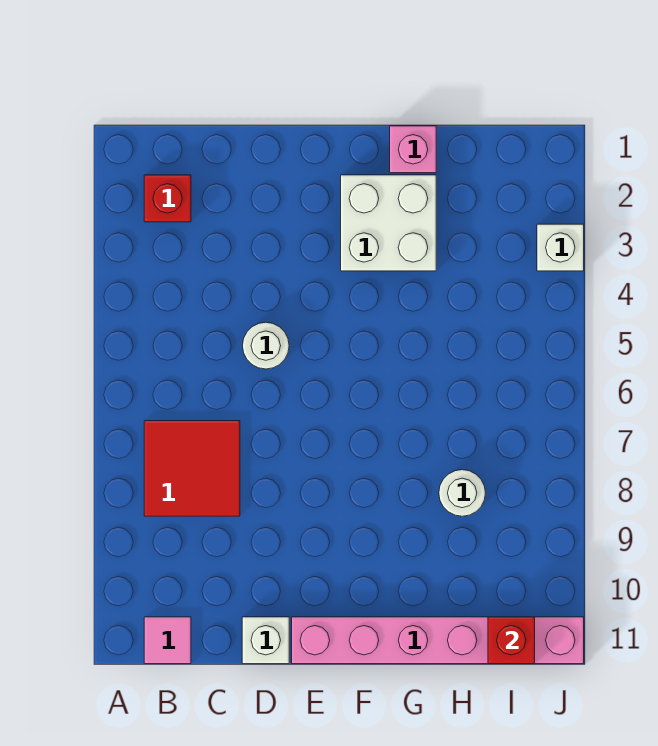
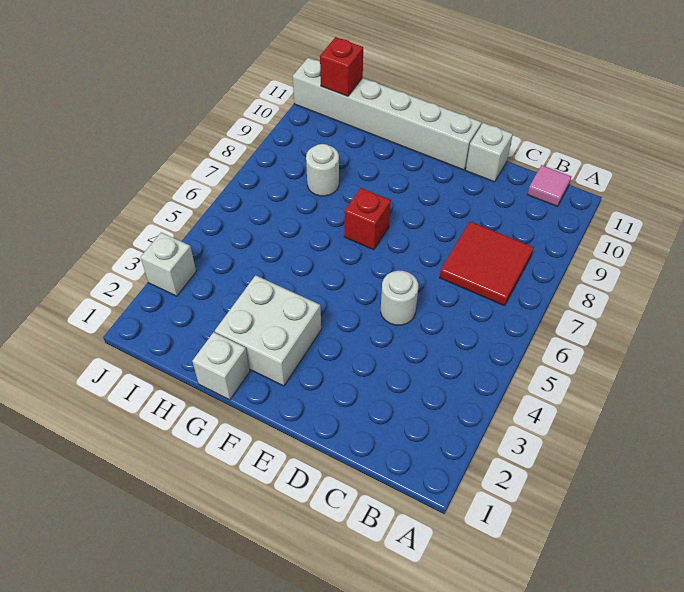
red 1x1 brick [144,175,191,222] -> red 1x1 brick moved to [344,188,391,250]
pink 1x6 brick [292,617,584,664] -> white 1x6 brick [293,58,482,170]
pink 1x1 brick [390,126,436,173] -> white 1x1 brick [192,332,250,400]

